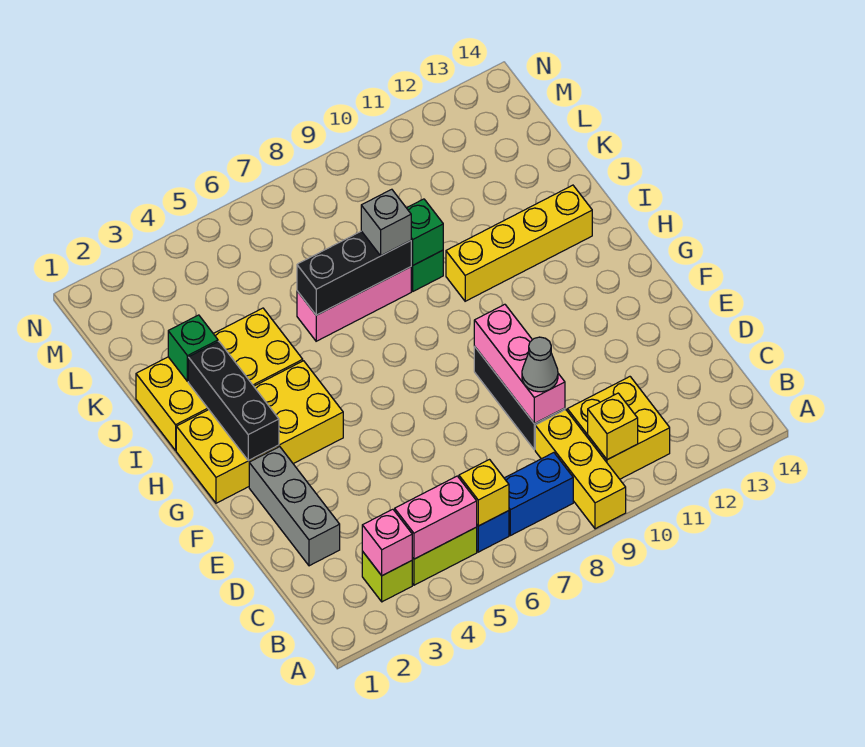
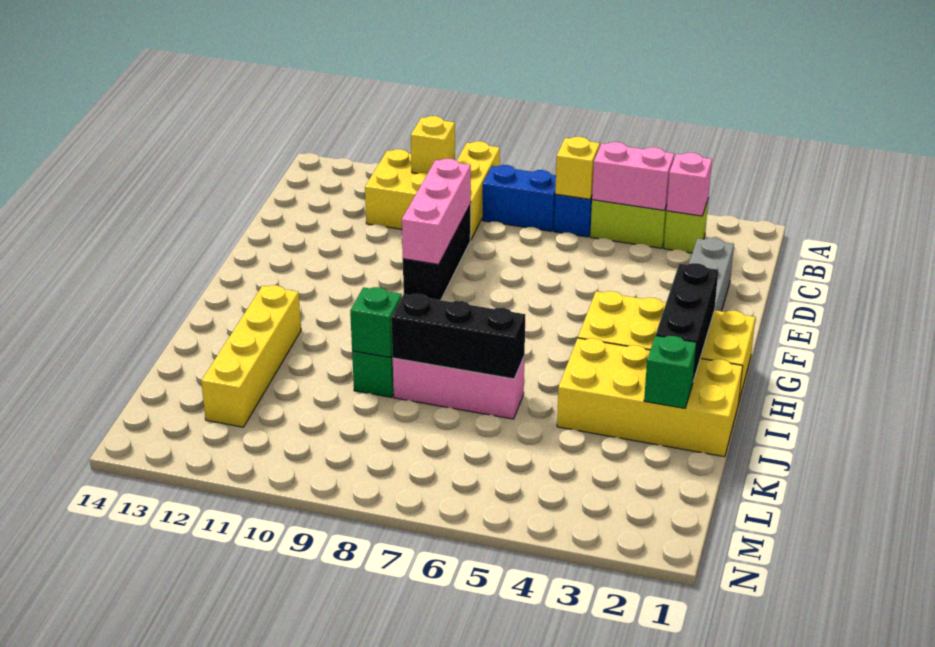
grey 1x1 cone [522,337,558,392] -> none
yellow 1x4 brick [446,185,592,301] -> yellow 1x4 brick turned to [201,285,301,427]
grey 1x1 brick [361,189,411,256] -> none

